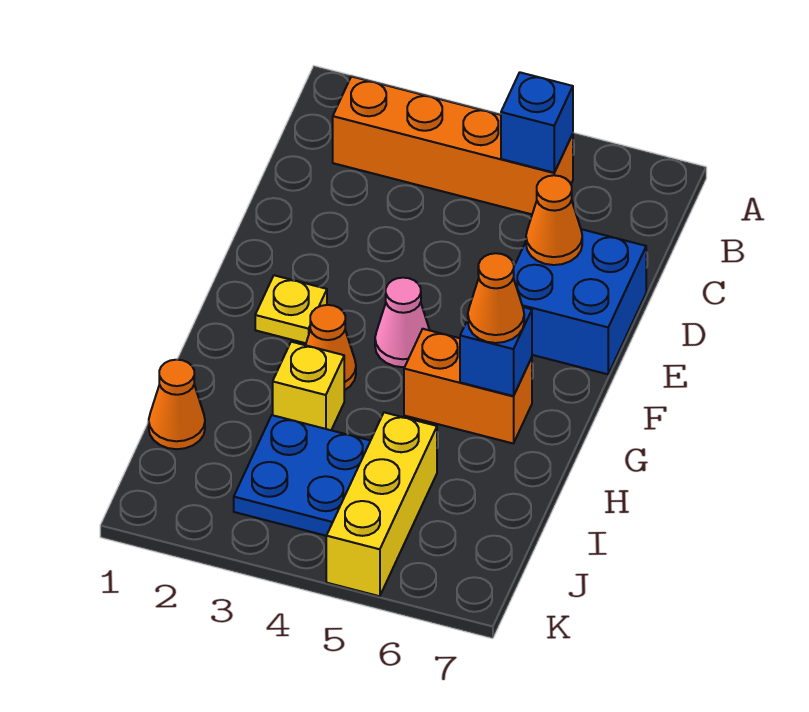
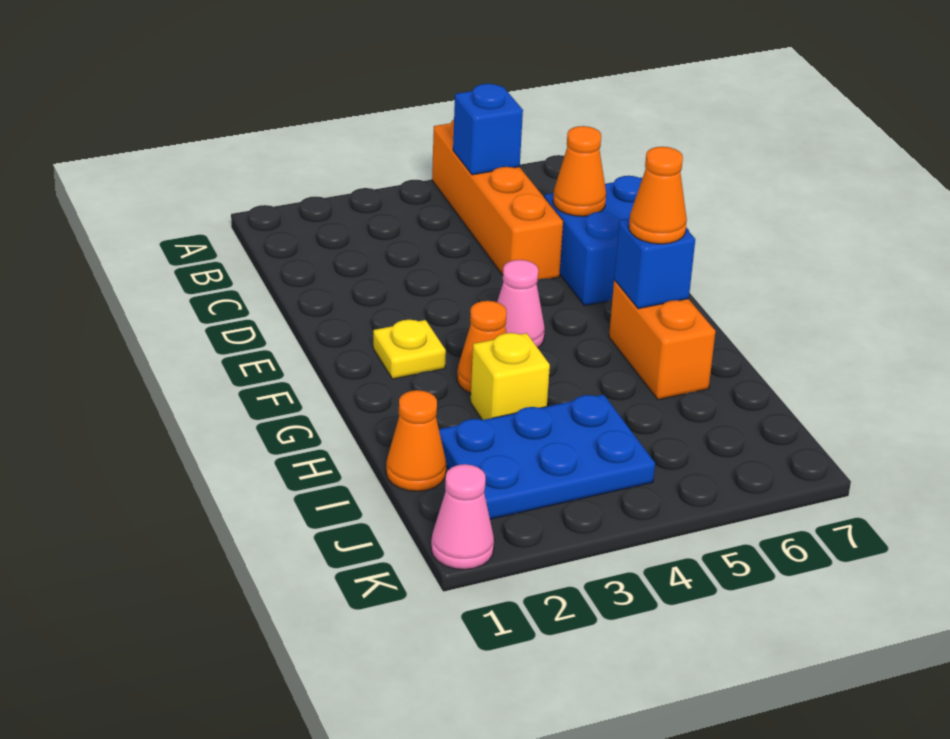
orange 1x4 brick [333,76,573,214] -> orange 1x4 brick turned to [432,119,563,280]
orange 1x2 brick [404,329,532,443] -> orange 1x2 brick turned to [609,280,716,400]
blue 2x2 plate [234,415,370,536] -> blue 2x3 plate [439,395,655,519]
yellow 1x3 brick [326,412,437,596] -> none
none -> pink 1x1 cone [431,464,494,569]

